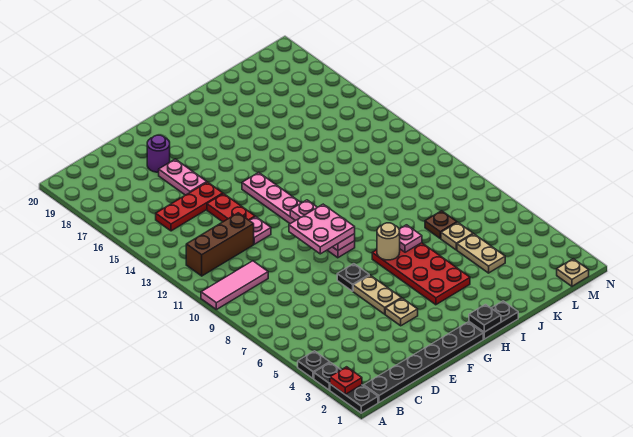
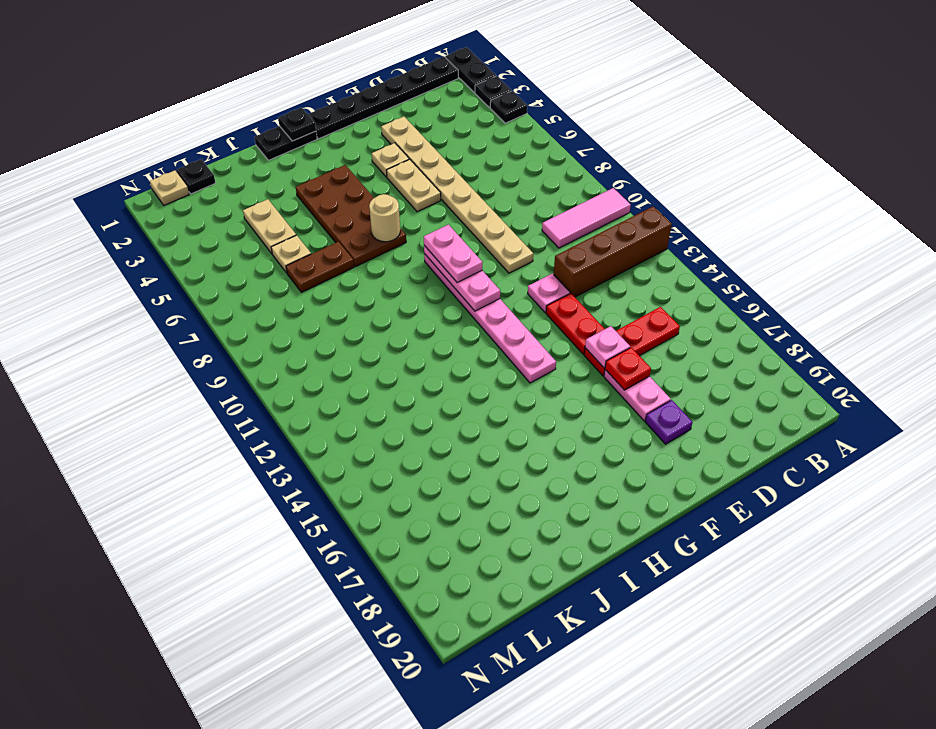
red 1x1 plate [330,367,362,395] -> red 1x1 plate moved to [605,348,651,390]
brown 1x3 brick [186,213,254,276] -> brown 1x4 brick [554,206,672,297]
none -> tan 1x8 plate [381,117,533,273]
purple 1x1 round brick [147,135,170,172] -> purple 1x1 plate [645,400,693,444]
black 1x1 plate [337,264,369,291] -> black 1x1 plate moved to [177,159,216,194]
pink 2x2 plate [289,204,355,254] -> pink 1x2 plate [424,224,483,282]
red 2x4 plate [372,243,470,305] -> brown 2x4 plate [296,165,406,267]
pink 1x1 plate [399,225,422,252] -> pink 1x1 plate moved to [585,326,630,368]
brown 1x1 plate [425,211,457,238] -> brown 1x2 plate [286,242,354,292]

